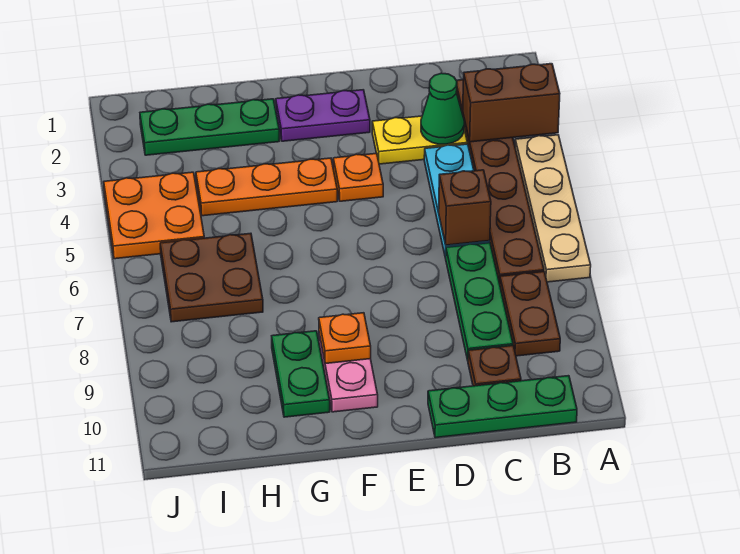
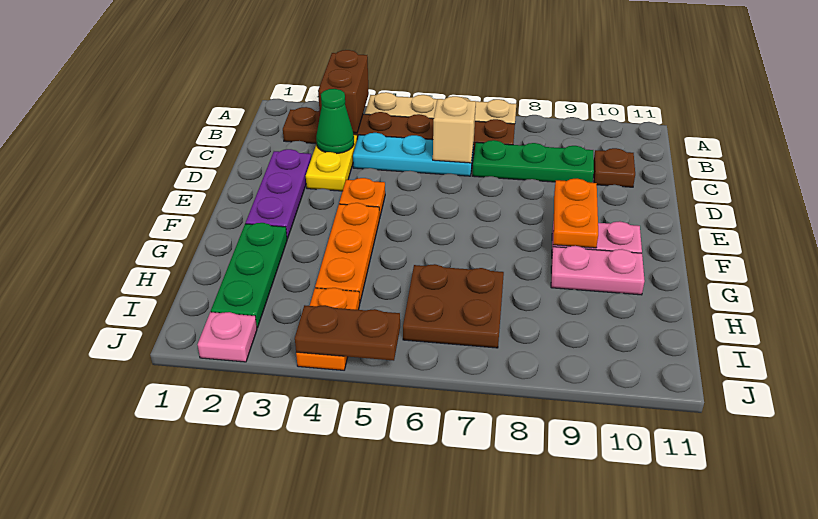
brown 1x2 plate [500,272,560,356] -> brown 1x2 plate moved to [295,305,400,361]
green 1x3 plate [428,376,577,438] -> none
brown 1x1 brick [439,170,491,245] -> tan 1x1 brick [433,96,476,163]
purple 1x2 plate [276,90,370,141] -> purple 1x3 plate [246,149,311,239]
orange 1x1 plate [319,313,371,364] -> orange 1x2 plate [553,179,598,248]
green 1x2 plate [272,331,330,417] -> pink 1x2 plate [551,246,645,295]
orange 2x2 plate [104,172,204,259] -> orange 1x2 plate [296,288,360,370]
none -> pink 1x1 plate [198,312,257,362]

